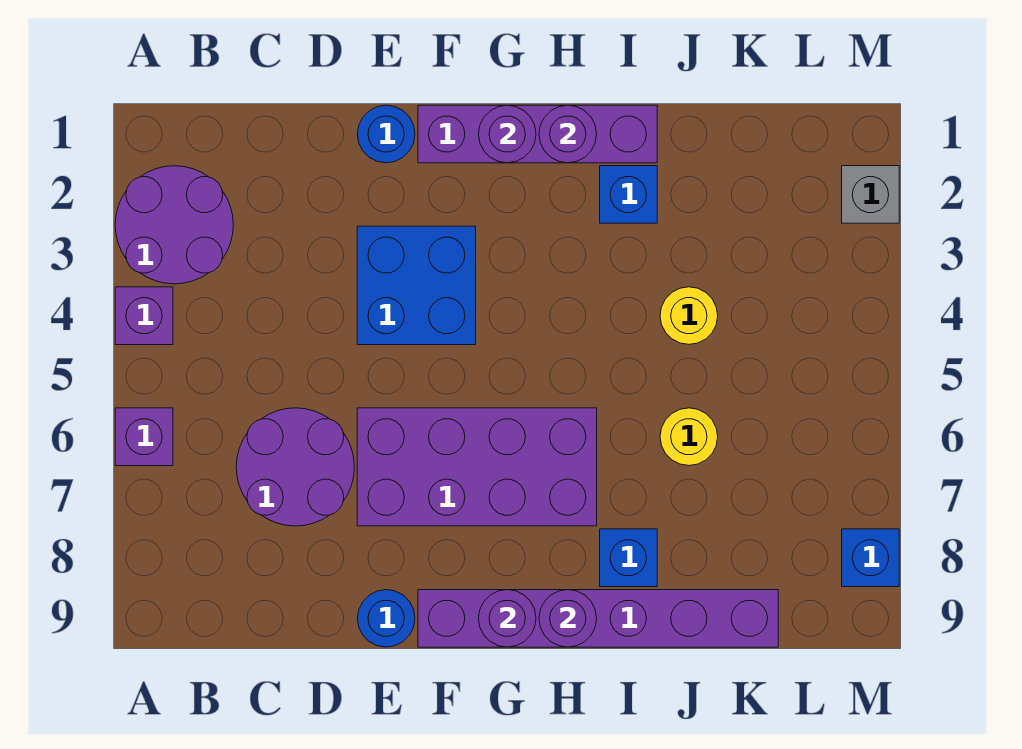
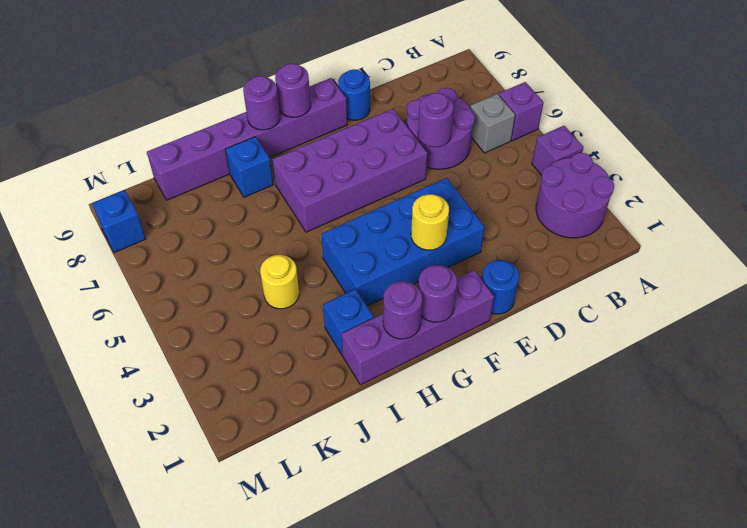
none -> purple 1x1 round brick [418,93,454,147]
blue 2x2 brick [357,226,476,345] -> blue 2x4 brick [321,178,485,306]
yellow 1x1 round brick [660,408,718,466] -> yellow 1x1 round brick moved to [411,194,449,250]
grey 1x1 brick [842,166,899,223] -> grey 1x1 brick moved to [470,94,515,153]

